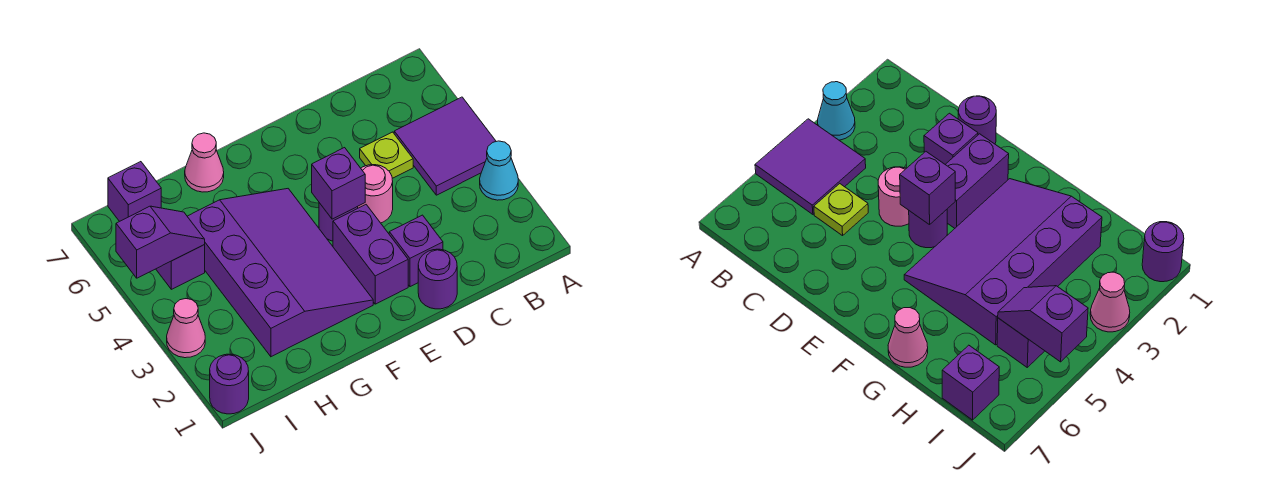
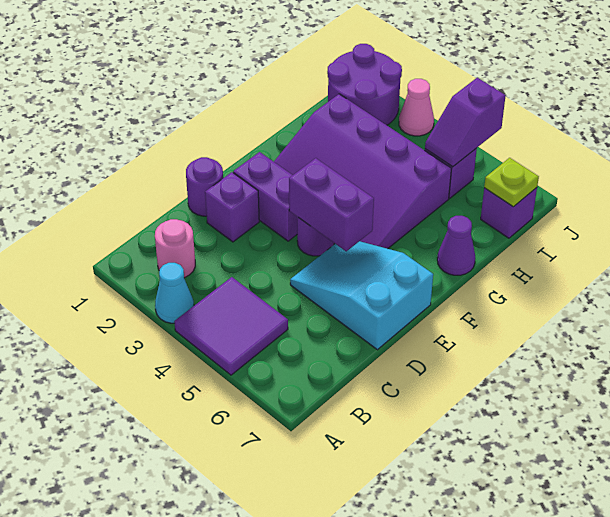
lime 1x1 plate [360,132,413,178] -> lime 1x1 plate moved to [484,158,539,207]
pink 1x1 round brick [358,165,393,223] -> pink 1x1 round brick moved to [155,219,195,278]
none -> cyan 2x3 slope [290,241,433,350]
purple 1x1 brick [312,148,365,219] -> purple 1x2 brick [289,158,374,251]
pink 1x1 cone [185,133,224,192] -> purple 1x1 cone [437,216,475,275]
purple 1x1 round brick [210,354,249,414] -> purple 2x2 round brick [327,44,402,125]

